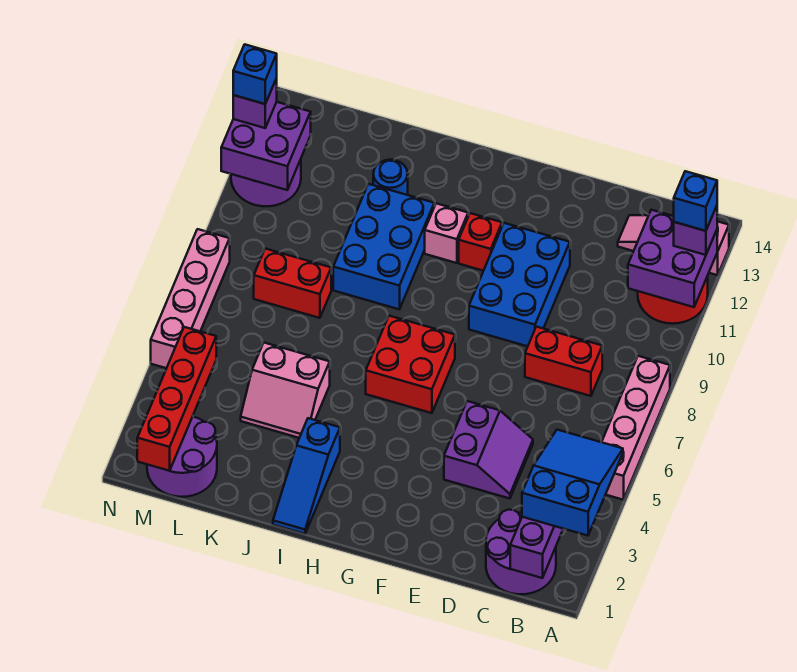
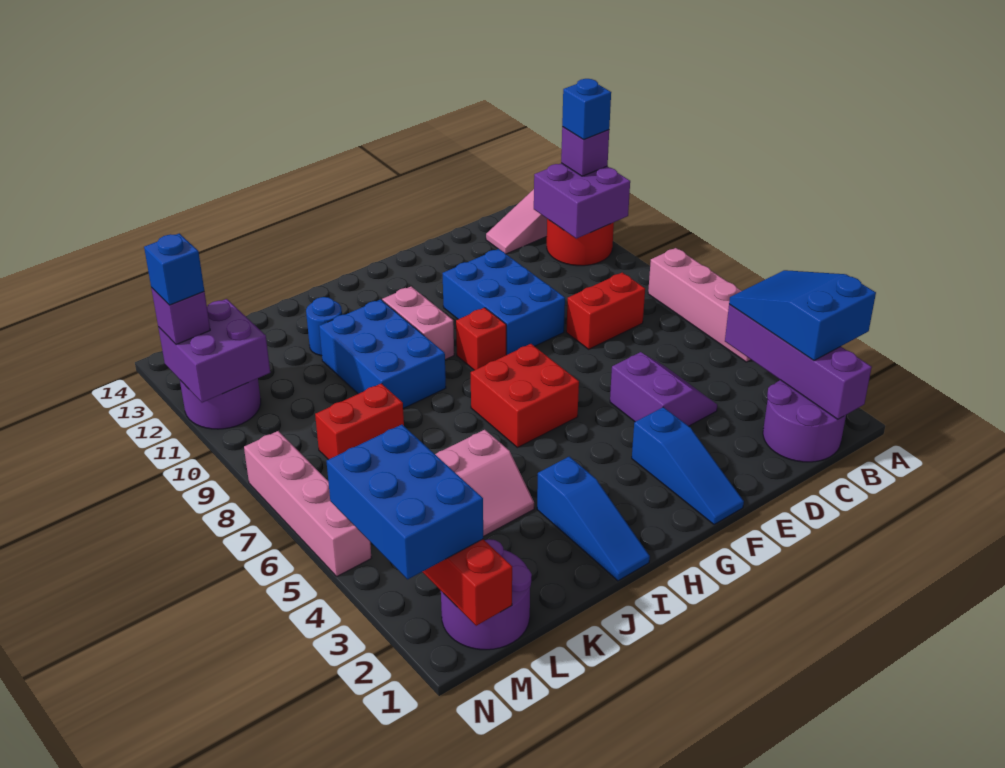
none -> blue 1x3 slope [632,407,744,525]
red 1x1 brick [459,213,502,271] -> red 1x1 brick moved to [456,308,506,370]
pink 1x1 brick [425,203,468,263] -> pink 1x2 brick [382,286,454,360]
none -> blue 2x3 brick [326,425,483,579]

